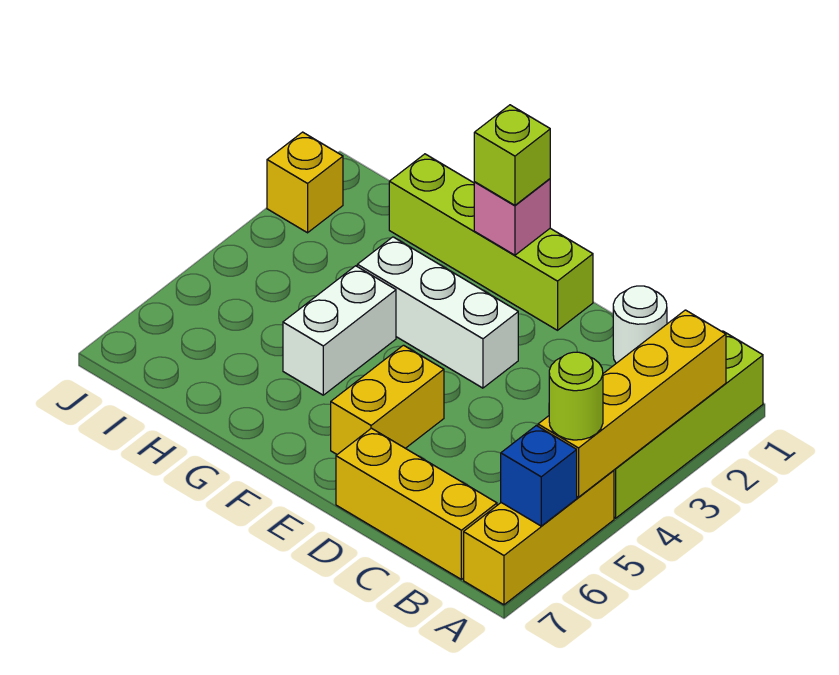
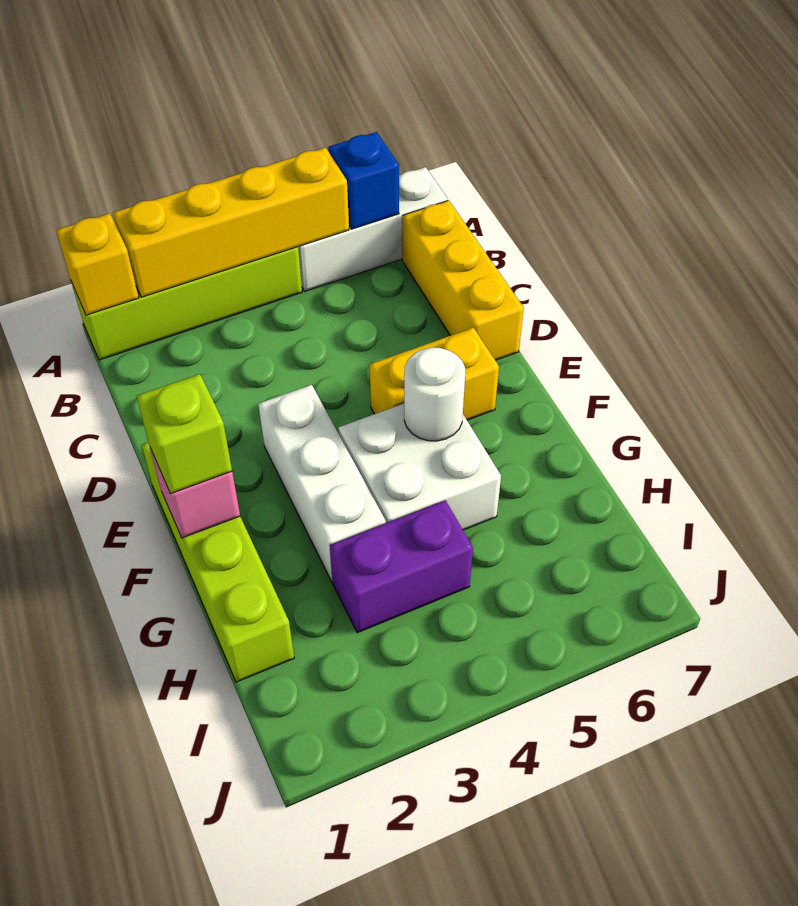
yellow 1x3 brick [464,470,614,605] -> white 1x3 brick [298,167,448,291]
lime 1x1 round brick [549,352,603,440] -> none
white 1x1 round brick [613,286,667,363] -> white 1x1 round brick moved to [404,347,465,441]
white 1x2 brick [283,266,396,395] -> white 2x2 brick [338,404,501,530]
none -> purple 1x2 brick [330,500,473,633]
yellow 1x1 brick [267,132,343,233] -> yellow 1x1 brick moved to [56,213,139,315]

